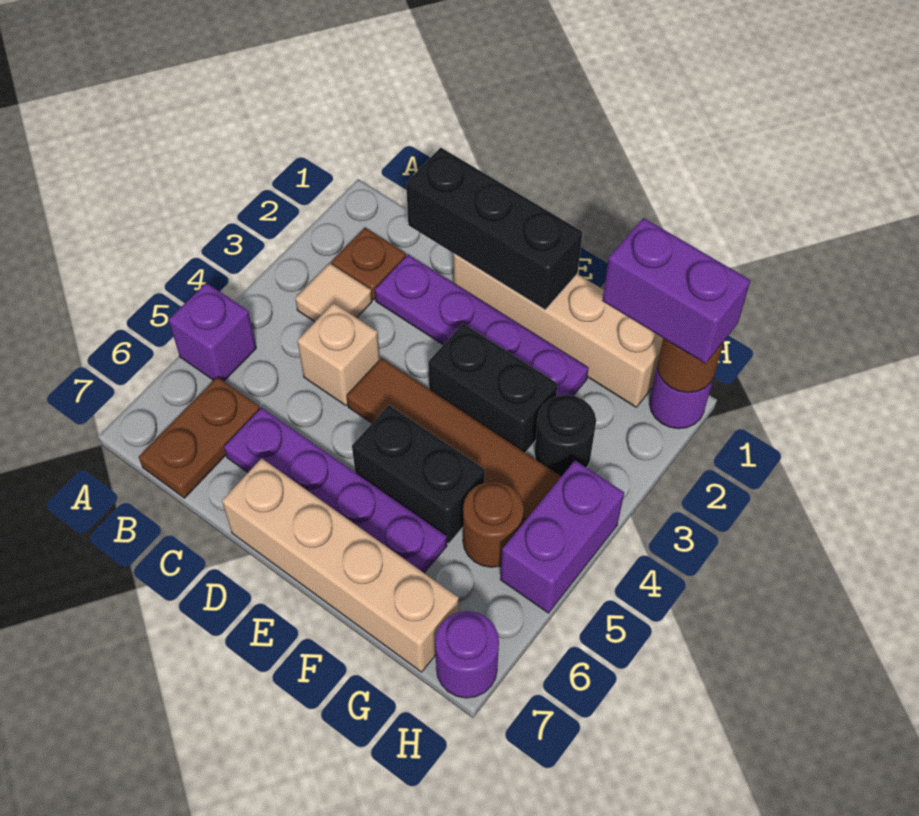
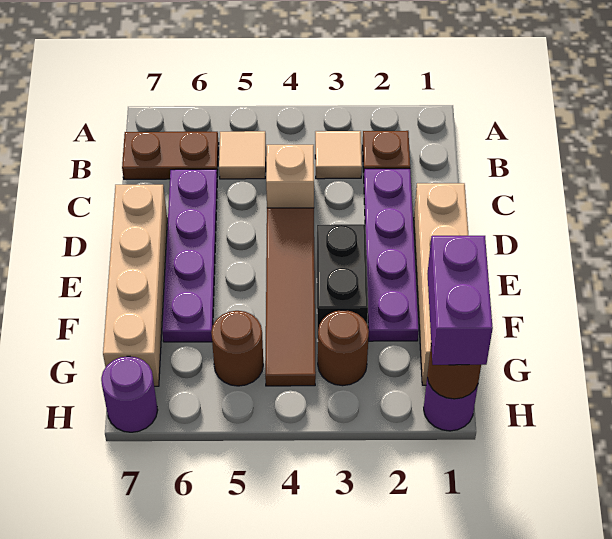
purple 1x1 brick [168,283,256,381] -> none
none -> tan 1x1 tile [219,131,266,179]
black 1x3 brick [406,148,582,310] -> none
black 1x2 brick [352,405,485,544] -> none
black 1x1 round brick [534,395,596,476] -> brown 1x1 round brick [318,310,369,386]
purple 1x2 brick [500,460,624,613] -> none

